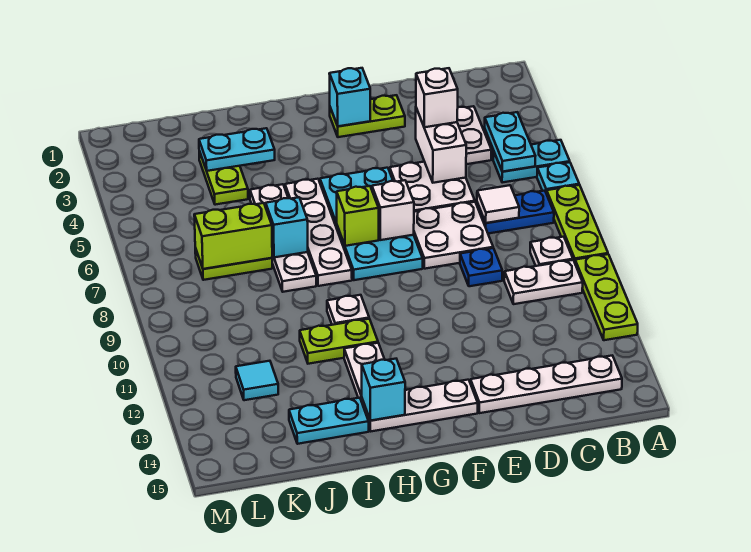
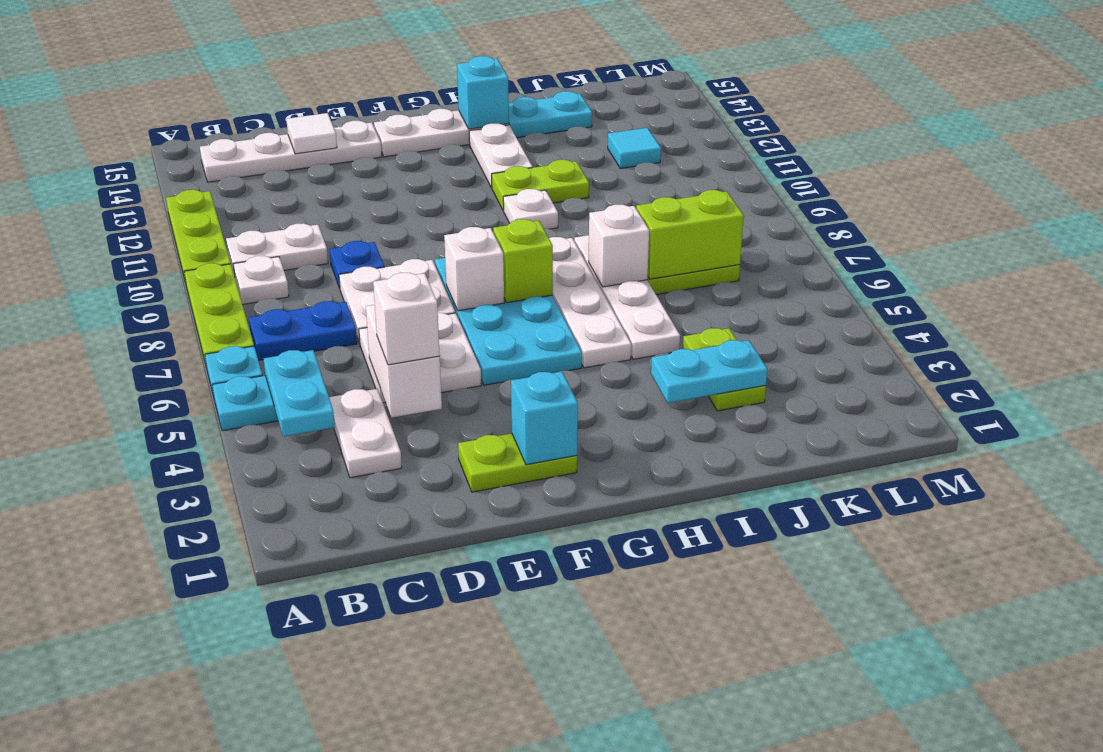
white 1x1 tile [477,185,519,223] -> white 1x1 tile moved to [286,113,337,154]
cyan 1x1 brick [266,197,308,257] -> white 1x1 brick [589,205,649,287]

